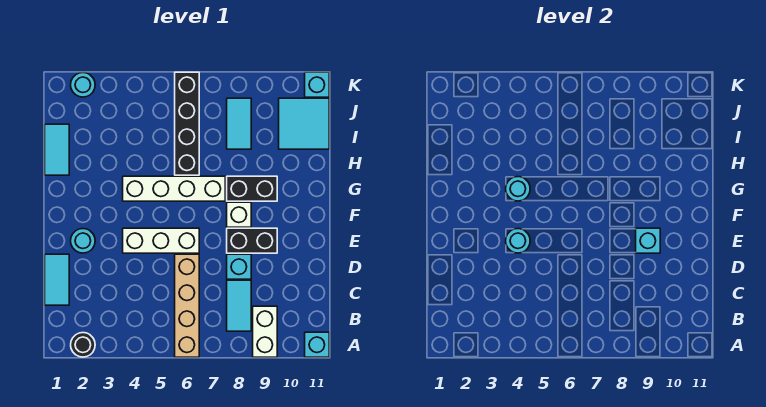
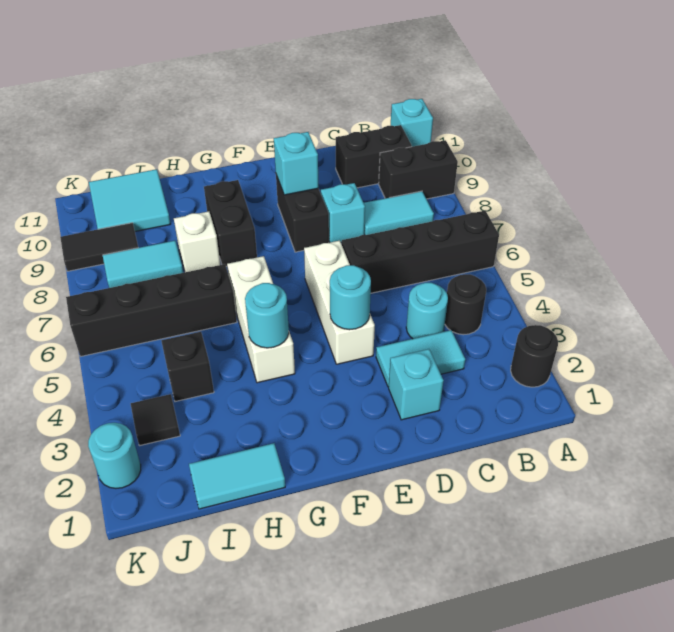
tan 1x4 brick [175,254,199,357] -> black 1x4 brick [342,211,499,293]
white 1x2 brick [253,306,277,357] -> black 1x2 brick [379,140,458,199]
none -> black 1x1 round brick [445,274,486,335]
none -> black 1x2 brick [336,125,412,188]
cyan 1x2 tile [45,254,69,305] -> cyan 1x2 tile moved to [376,330,465,387]
cyan 1x1 round brick [71,229,95,253] -> cyan 1x1 round brick moved to [406,283,448,339]
white 1x1 brick [227,202,251,227] -> white 1x1 brick moved to [174,211,220,272]
white 1x4 brick [123,176,225,201] -> white 1x3 brick [227,256,295,383]
none -> black 1x1 brick [161,332,214,402]
none -> black 1x1 tile [131,394,180,446]
none -> black 1x2 tile [60,223,138,271]
cyan 1x1 brick [305,72,329,97] -> cyan 1x1 brick moved to [389,349,444,420]

